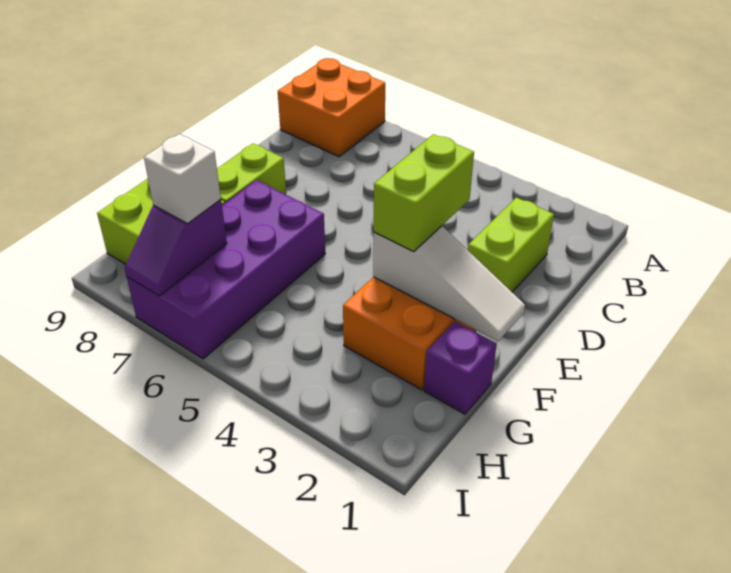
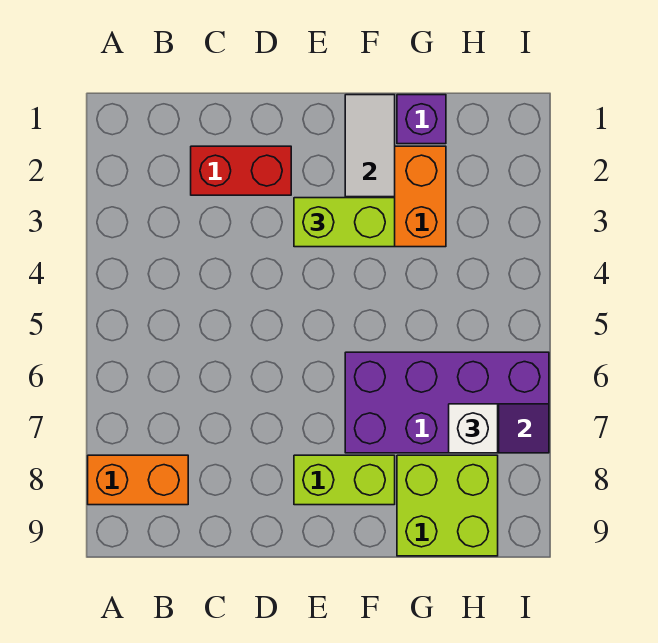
orange 2x2 brick [278,58,385,157] -> orange 1x2 brick [88,455,188,505]
lime 1x2 brick [468,197,554,292] -> red 1x2 brick [191,146,291,195]

